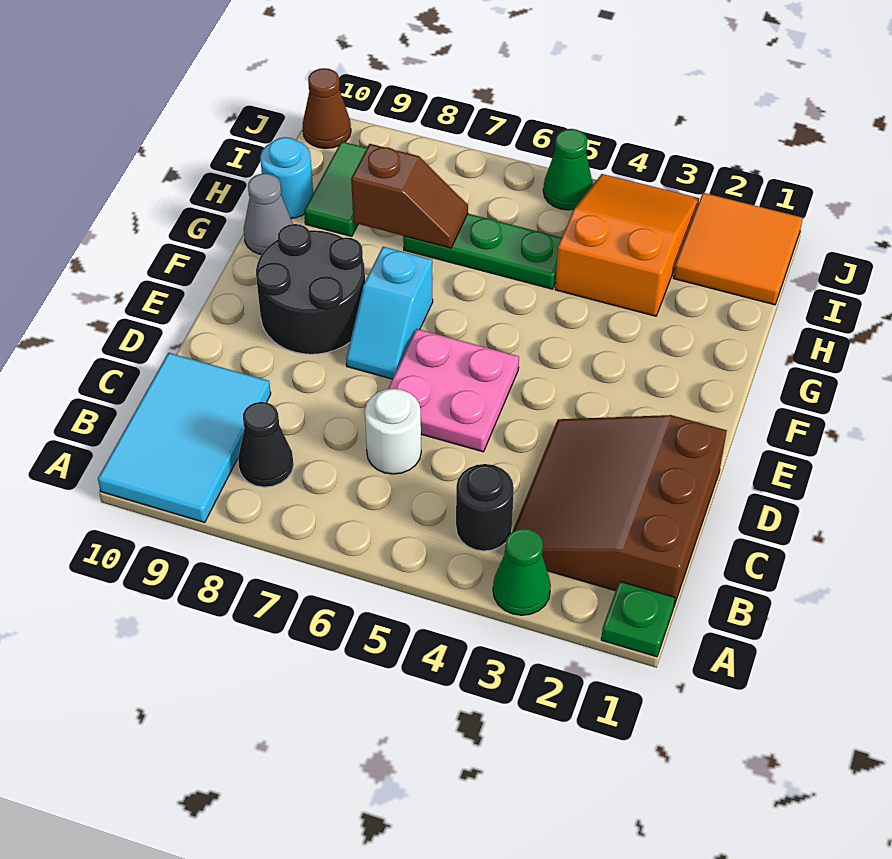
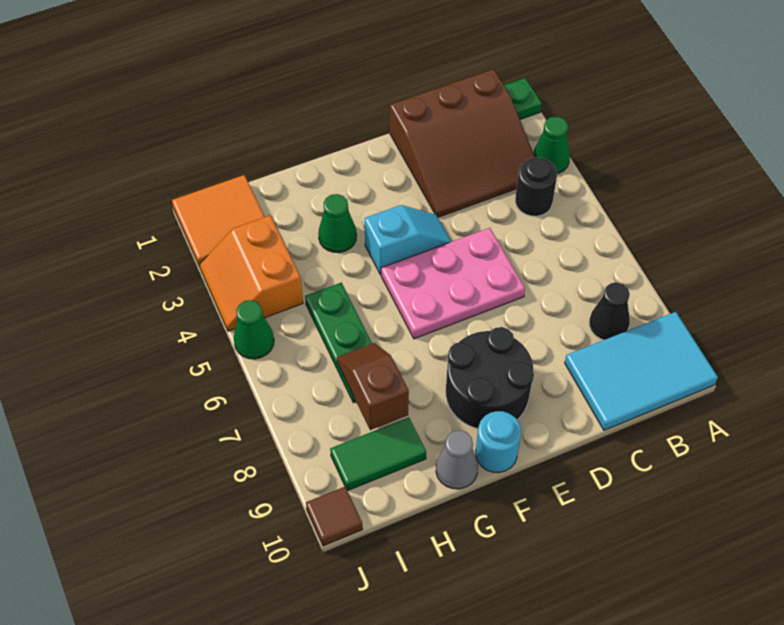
white 1x1 round brick [365,389,421,474] -> none
pink 2x2 plate [388,329,519,452] -> pink 2x3 plate [381,228,525,339]
cyan 1x2 slope [346,247,433,379] -> cyan 1x2 slope moved to [364,205,451,275]
none -> green 1x1 cone [318,194,357,253]
orange 2x3 slope [555,174,699,316] -> orange 2x2 slope [200,215,303,331]
cyan 1x1 round brick [260,137,313,218] -> cyan 1x1 round brick moved to [476,411,521,473]
brown 1x1 cone [303,68,351,148] -> brown 1x1 tile [306,487,363,546]

